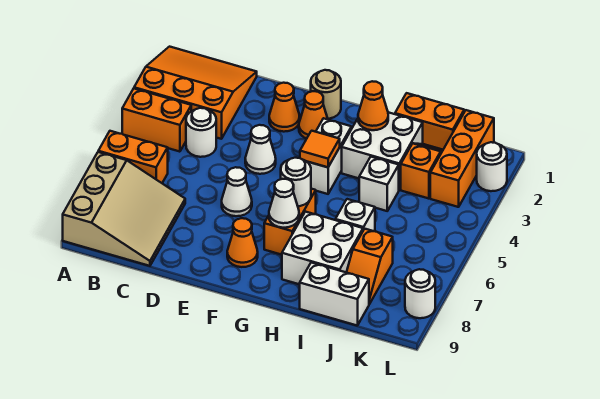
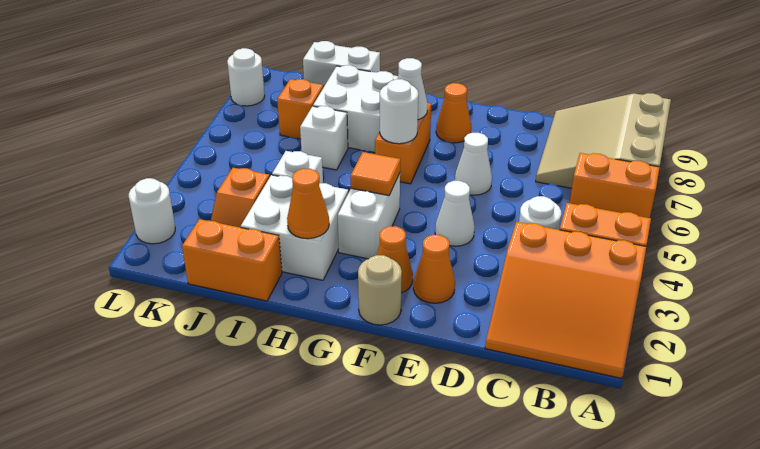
orange 1x3 brick [430,110,494,207] -> none

